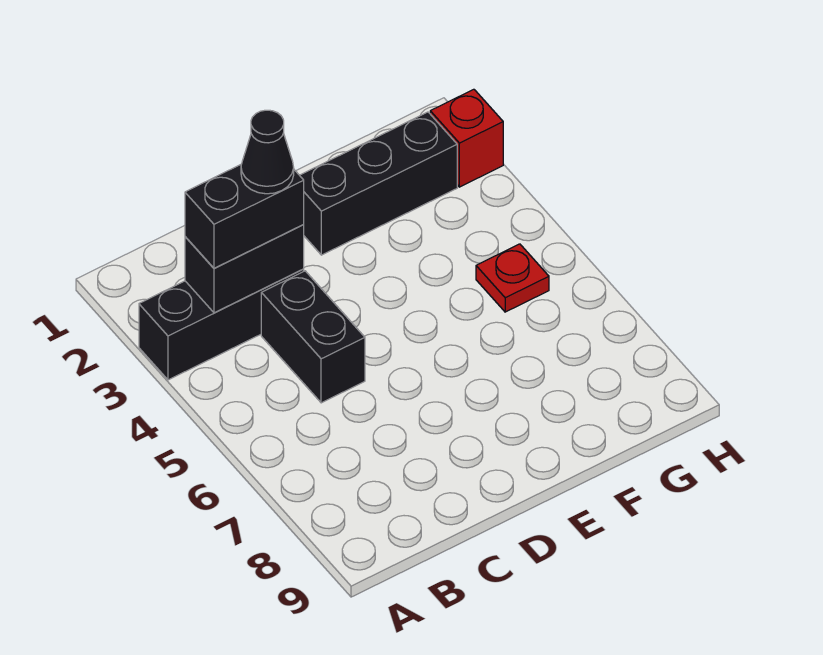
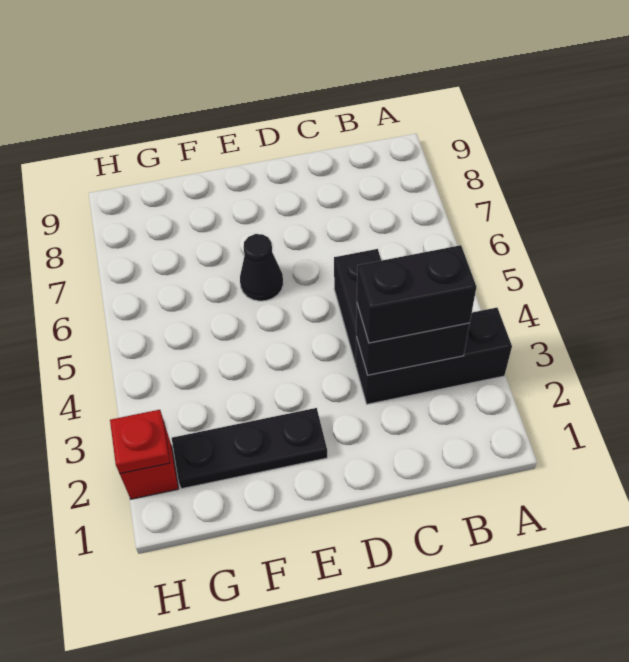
black 1x1 cone [241,110,294,194] -> black 1x1 cone moved to [240,234,283,301]
black 1x3 brick [300,112,457,255] -> black 1x3 plate [172,408,327,489]
red 1x1 plate [476,244,549,312] -> red 1x1 plate moved to [110,410,170,474]

